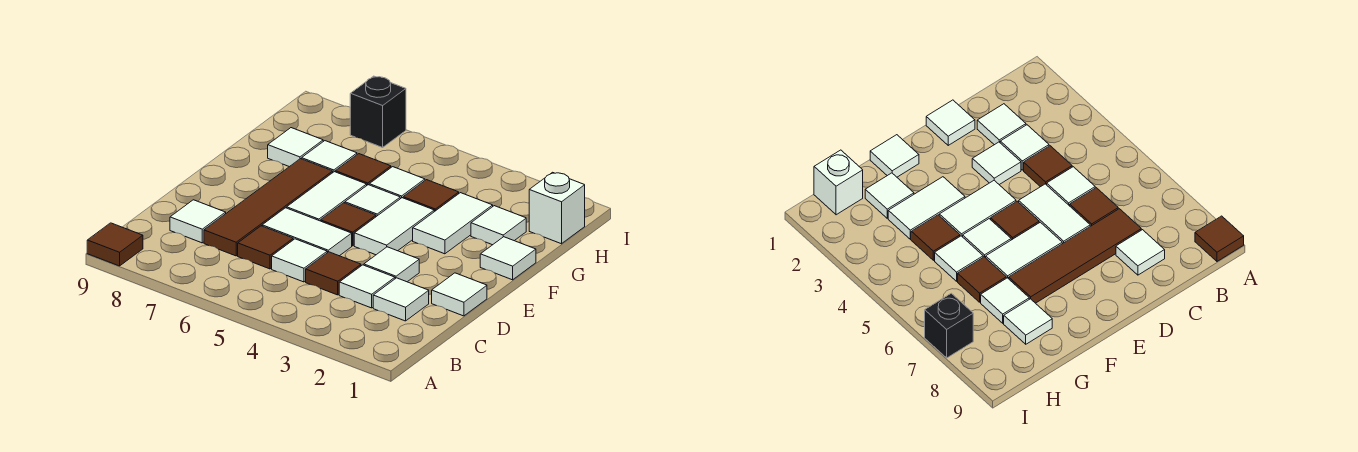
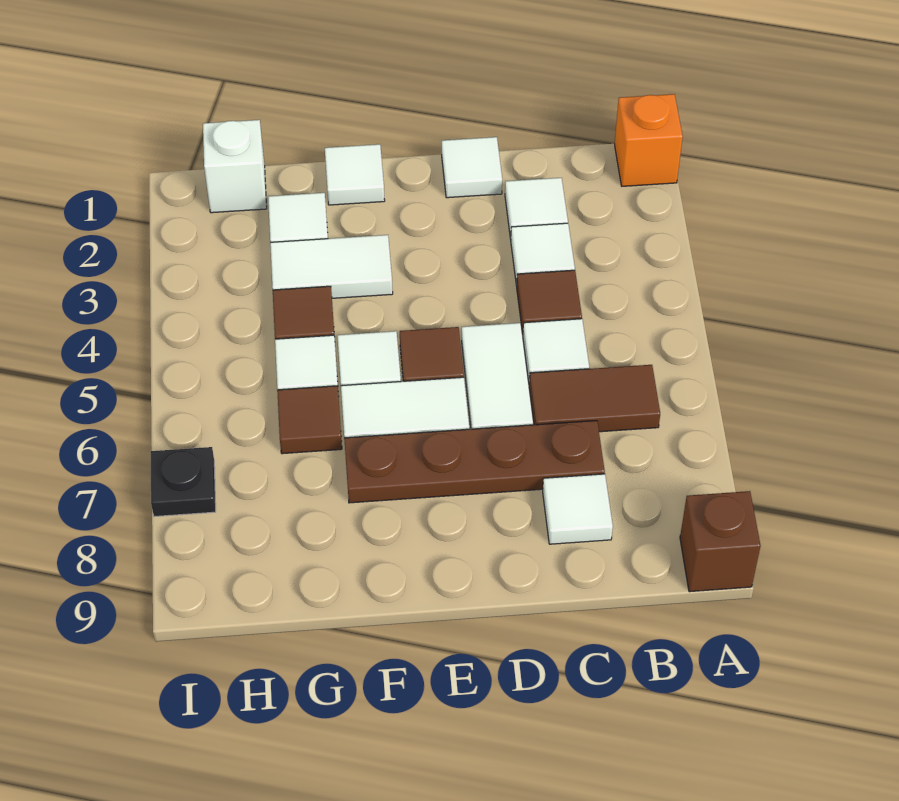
none -> orange 1x1 brick [615,94,683,186]
brown 1x1 tile [87,223,143,266] -> brown 1x1 brick [680,491,761,592]
brown 1x1 tile [238,226,293,269] -> brown 1x2 tile [529,365,660,432]
brown 1x4 tile [204,159,333,256] -> brown 1x4 plate [344,421,605,503]
white 1x1 tile [364,247,419,282] -> none
white 1x2 tile [354,198,434,255] -> none
white 1x1 tile [302,141,357,172] -> none
white 1x1 tile [268,128,323,167] -> none
black 1x1 brick [350,76,406,147] -> black 1x1 plate [151,447,216,516]

